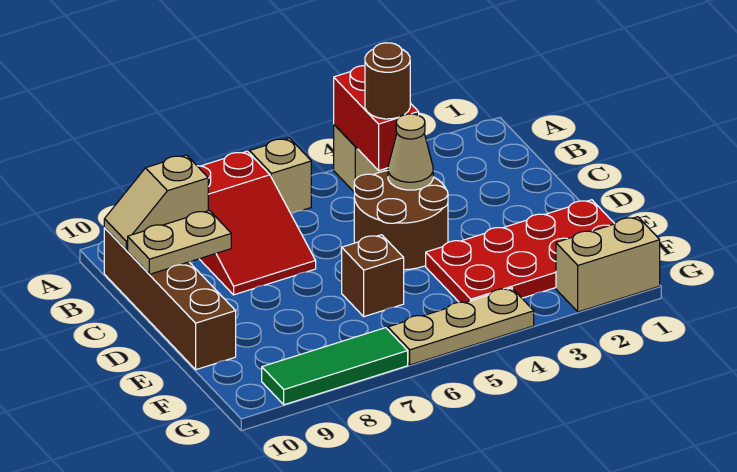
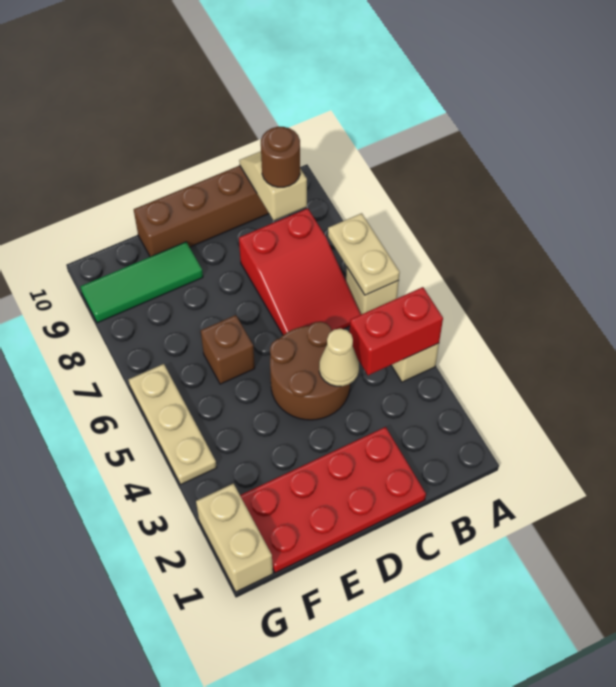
red 2x3 slope [198,151,316,295] -> red 2x3 slope turned to [239,208,361,335]
brown 1x1 round brick [365,43,410,119] -> brown 1x1 round brick moved to [261,127,300,187]
tan 1x2 plate [128,210,231,274] -> tan 1x2 plate moved to [328,213,400,295]
red 2x4 plate [426,200,615,303] -> red 2x4 plate turned to [240,427,426,573]
green 1x3 tile [262,328,408,405] -> green 1x3 tile turned to [80,242,203,323]

